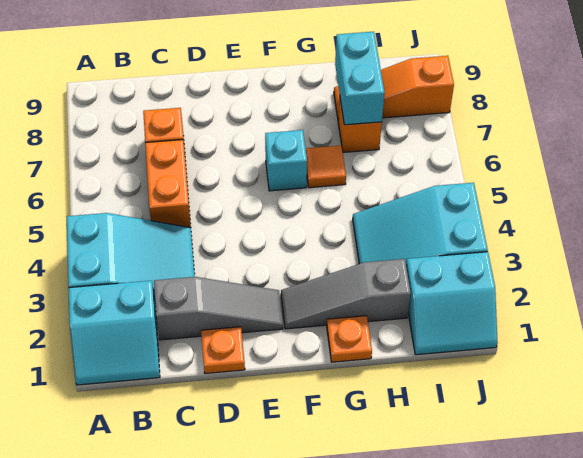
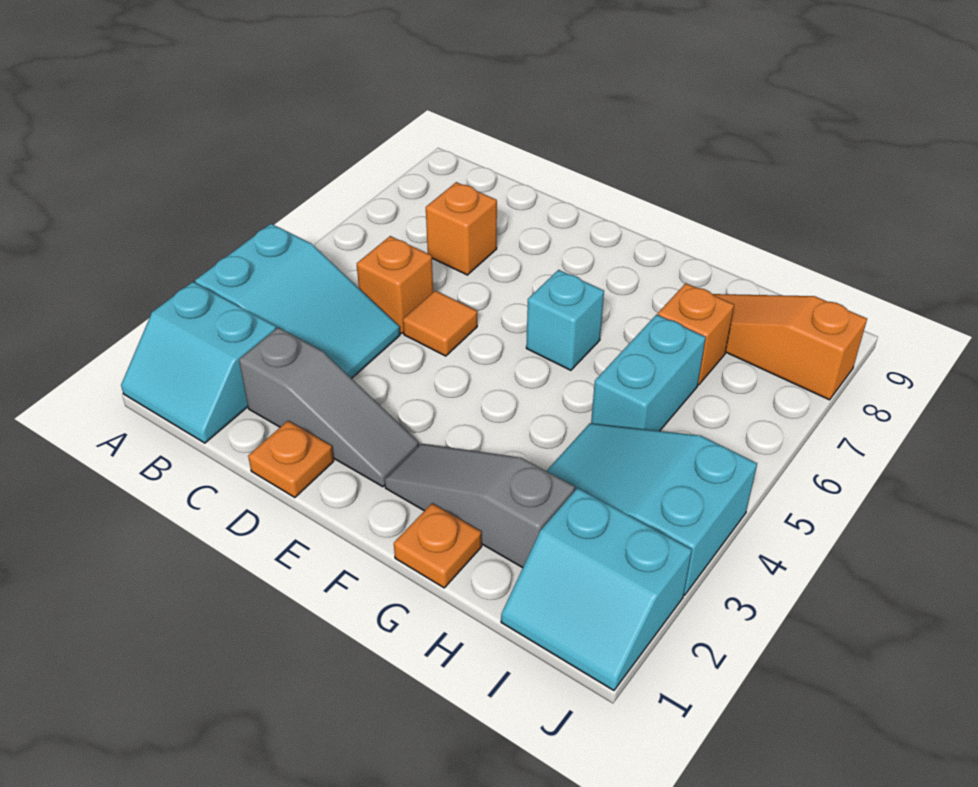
orange 1x2 brick [145,140,191,228] -> orange 1x1 brick [357,236,433,333]
orange 1x1 tile [306,145,346,188] -> orange 1x1 tile moved to [403,291,477,356]
cyan 1x2 brick [335,32,385,125] -> cyan 1x2 brick moved to [591,315,706,431]

